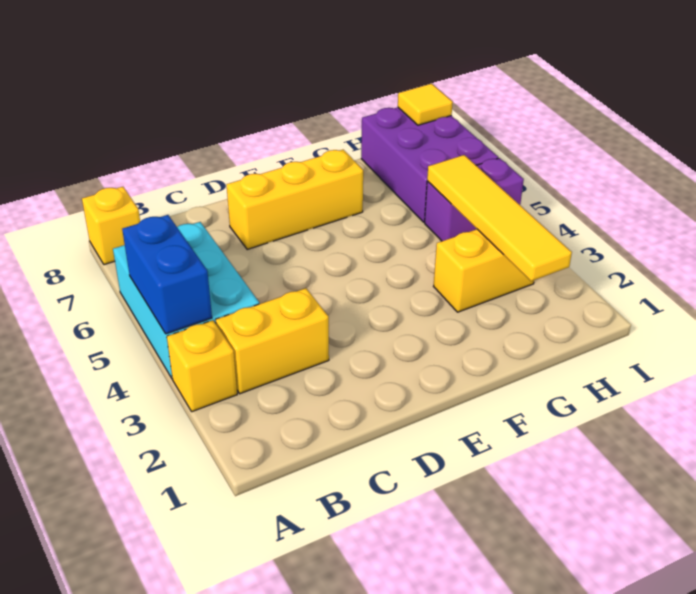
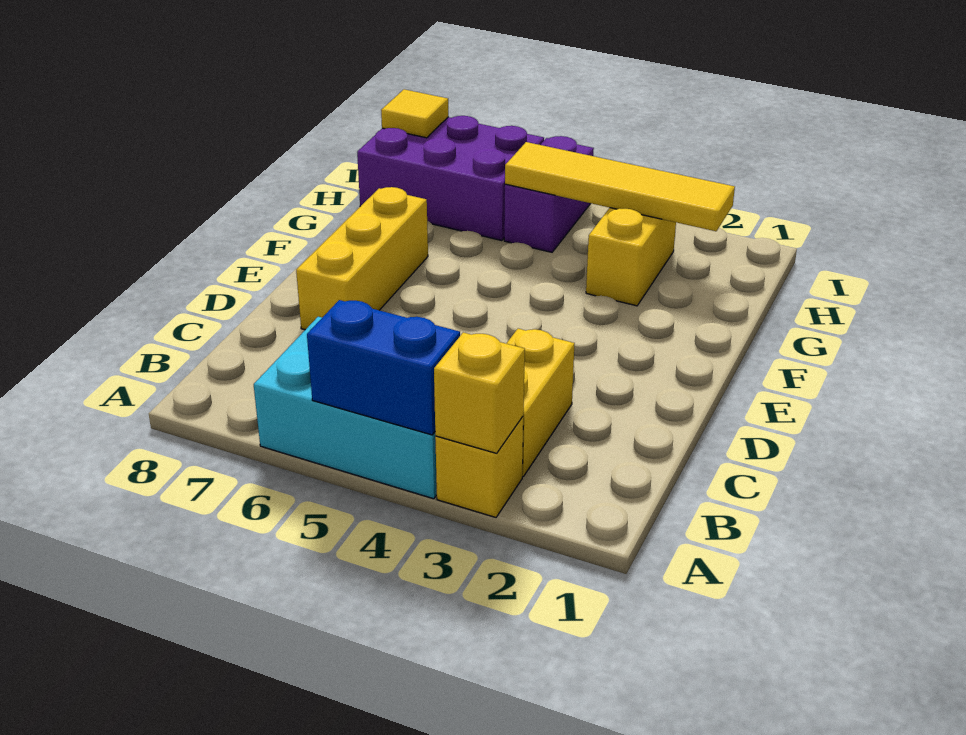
yellow 1x1 brick [82,187,140,265] -> yellow 1x1 brick moved to [434,332,525,453]

